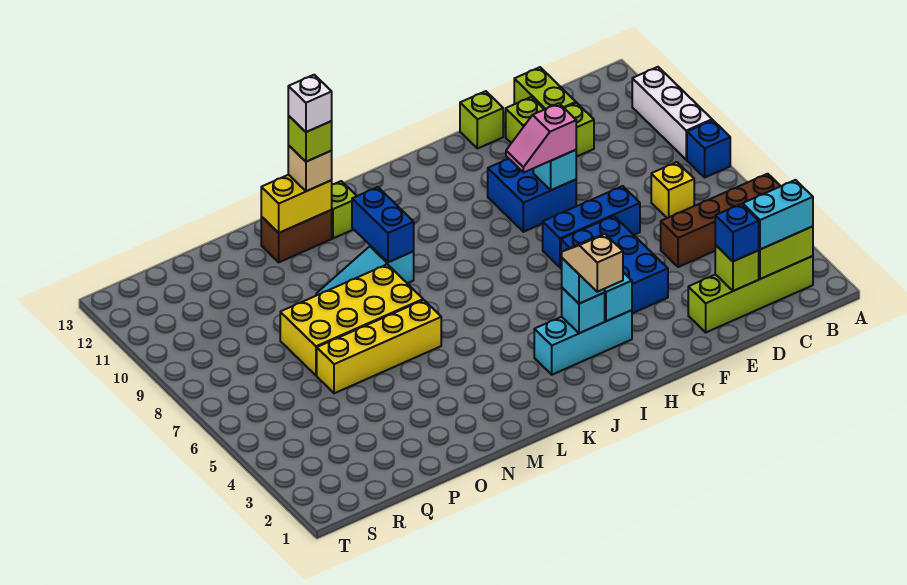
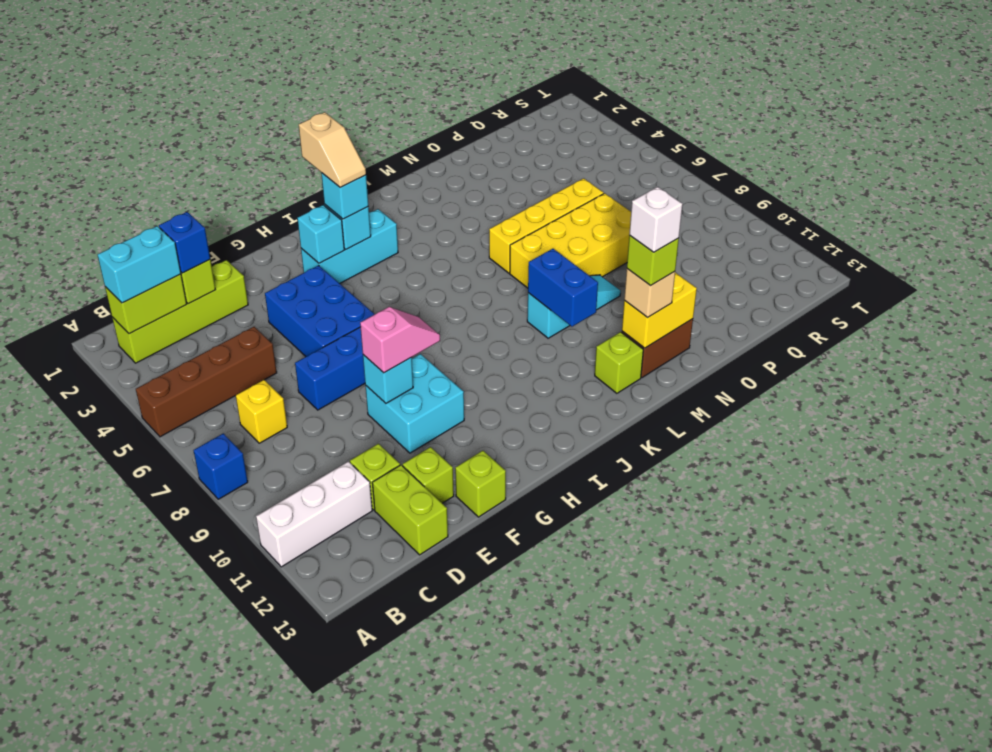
white 1x3 brick [632,67,712,160] -> white 1x3 brick turned to [256,461,372,567]
blue 2x2 brick [488,159,576,232] -> cyan 2x2 brick [365,354,464,453]

